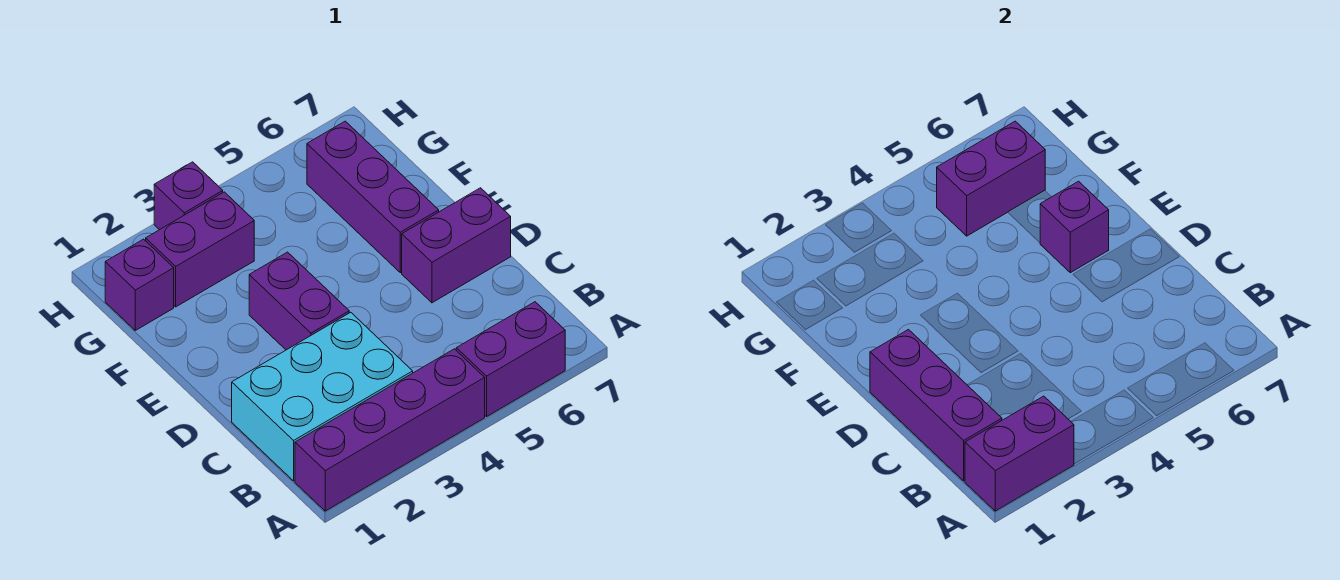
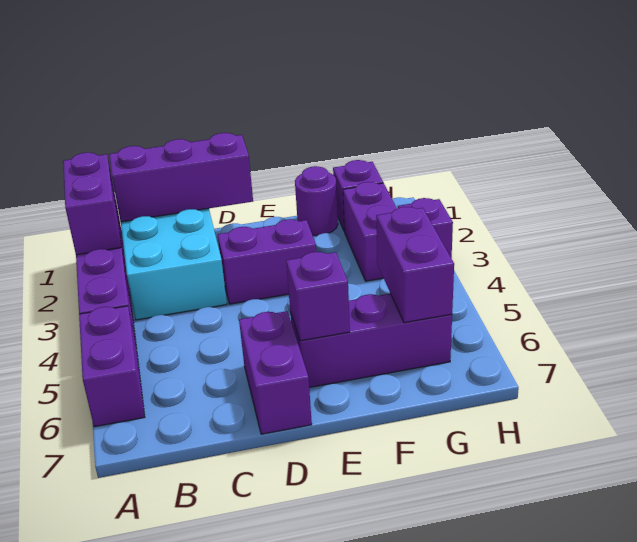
none -> purple 1x1 round brick [295,166,338,236]

